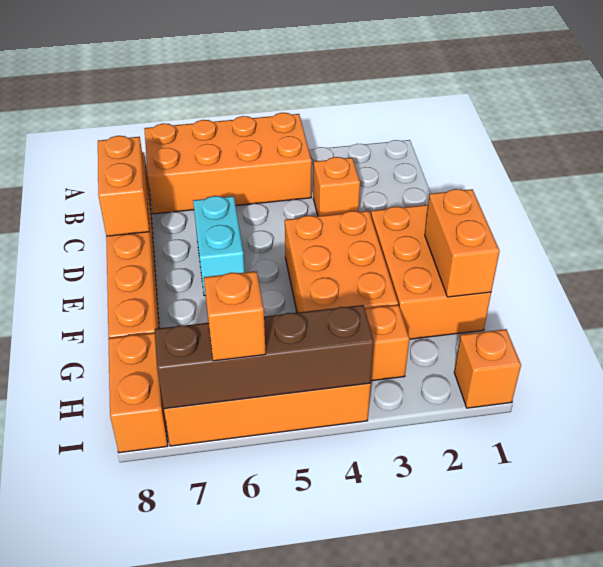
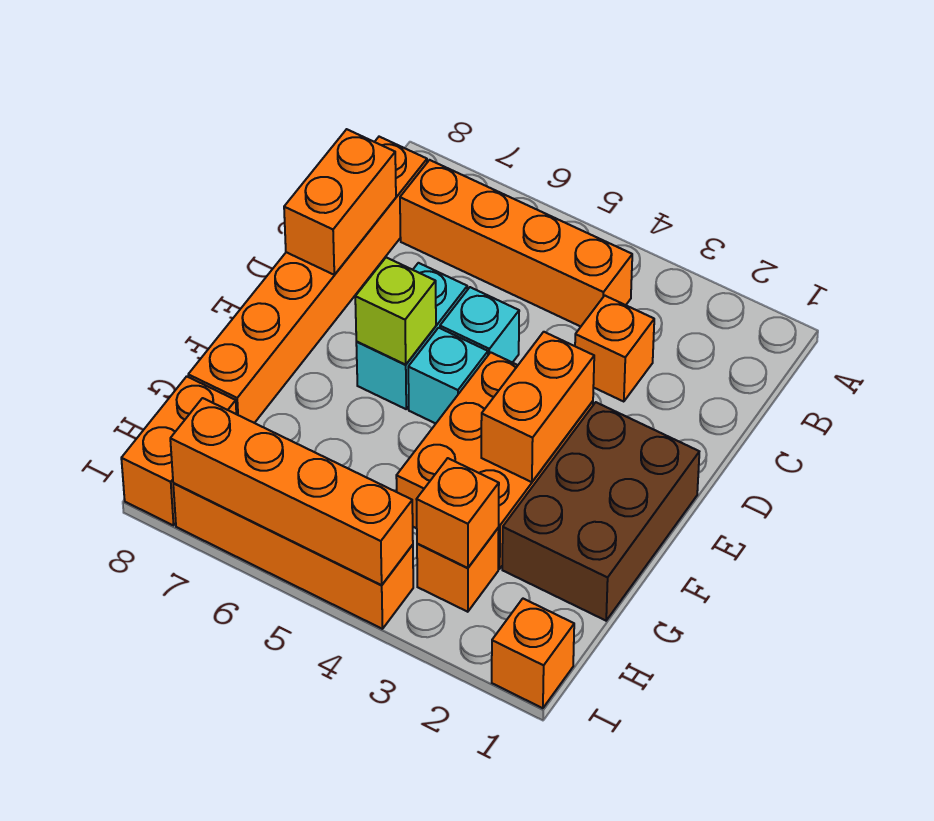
orange 2x4 brick [144,113,312,214] -> orange 1x4 brick [400,160,632,326]
none -> cyan 1x1 brick [440,287,519,363]
orange 2x3 brick [371,205,491,339] -> brown 2x3 brick [502,402,699,621]
none -> cyan 1x1 brick [408,328,488,423]
none -> lime 1x1 brick [355,257,436,365]
orange 1x2 brick [425,189,500,297] -> orange 1x2 brick moved to [481,332,594,482]
brown 1x4 brick [155,305,374,409] -> orange 1x4 brick [170,398,413,585]
orange 1x1 brick [204,271,266,361] -> orange 1x1 brick moved to [416,458,499,568]

